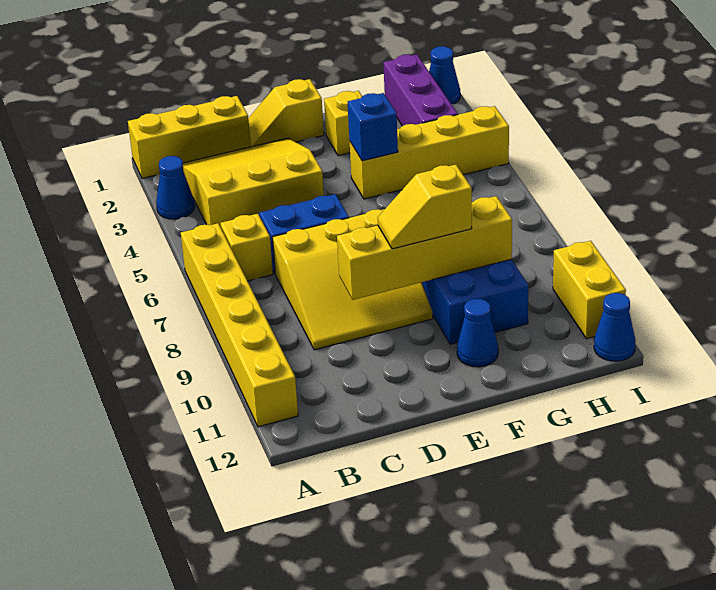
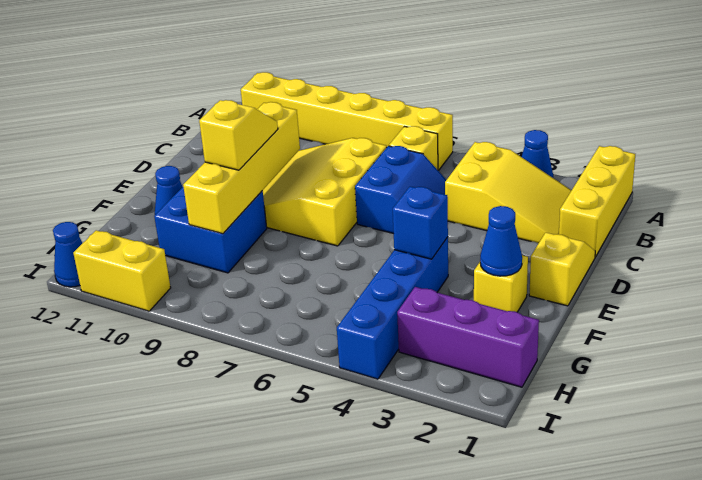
yellow 3x3 slope [182,138,324,227] -> yellow 2x3 slope [445,142,572,243]
yellow 1x4 brick [350,106,509,199] -> blue 1x4 brick [337,237,448,379]
blue 1x1 cone [429,46,460,104] -> blue 1x1 cone moved to [480,206,522,276]

